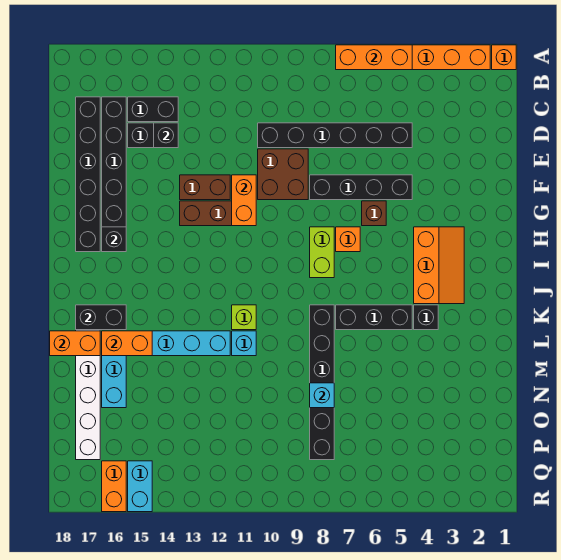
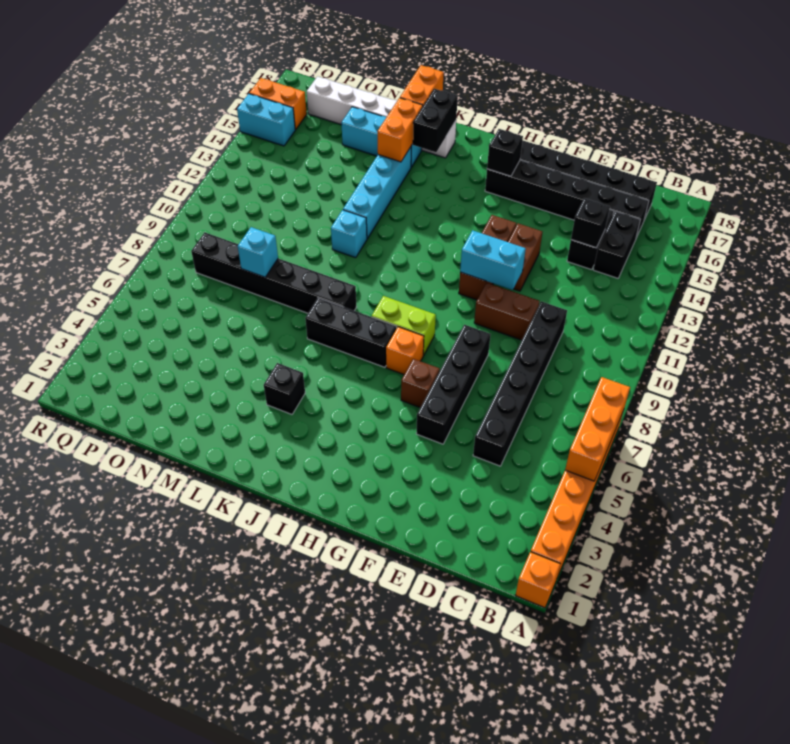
brown 2x2 brick [258,149,308,200] -> brown 1x2 brick [474,283,539,340]
orange 1x2 brick [232,175,256,226] -> cyan 1x2 brick [460,230,526,290]
orange 2x3 slope [414,227,464,304] -> none
black 1x3 brick [336,305,412,330] -> black 1x3 brick turned to [305,298,397,367]
lime 1x1 brick [232,305,256,330] -> none

